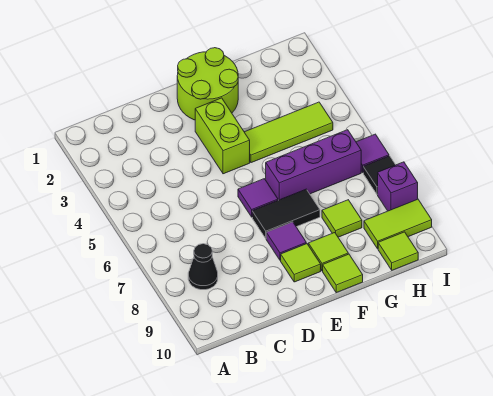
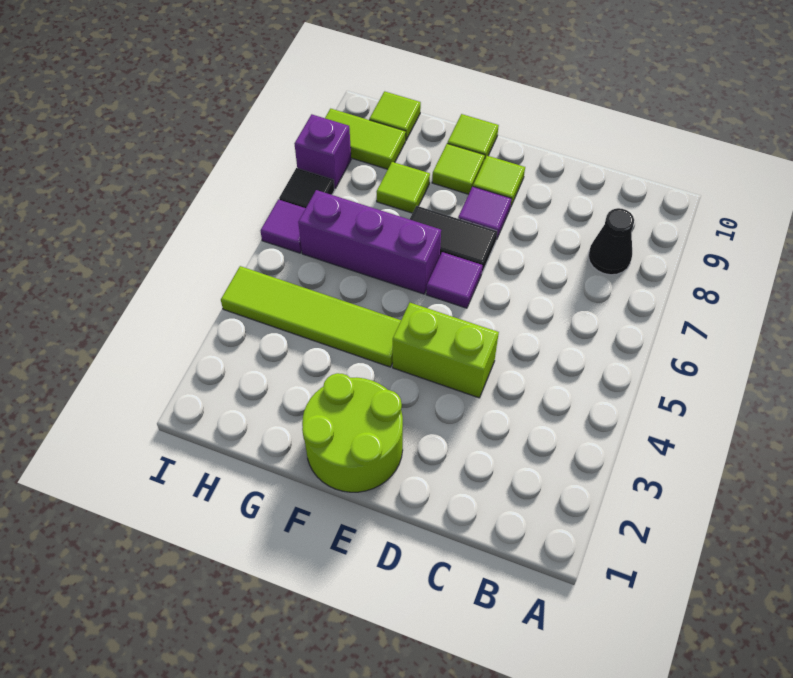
lime 1x2 brick [195,98,250,174] -> lime 1x2 brick turned to [393,303,499,398]
lime 1x3 tile [245,102,333,163] -> lime 1x4 tile [221,266,401,367]

